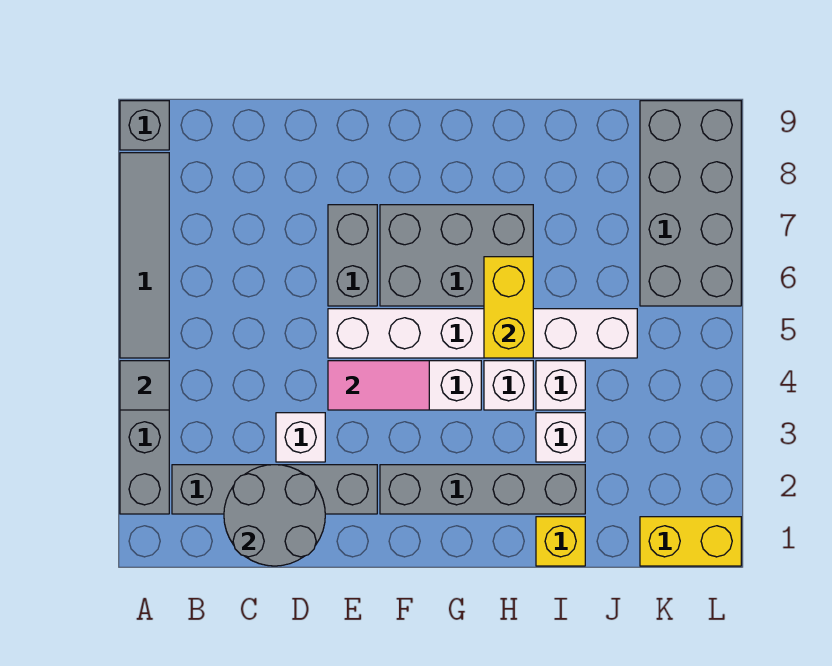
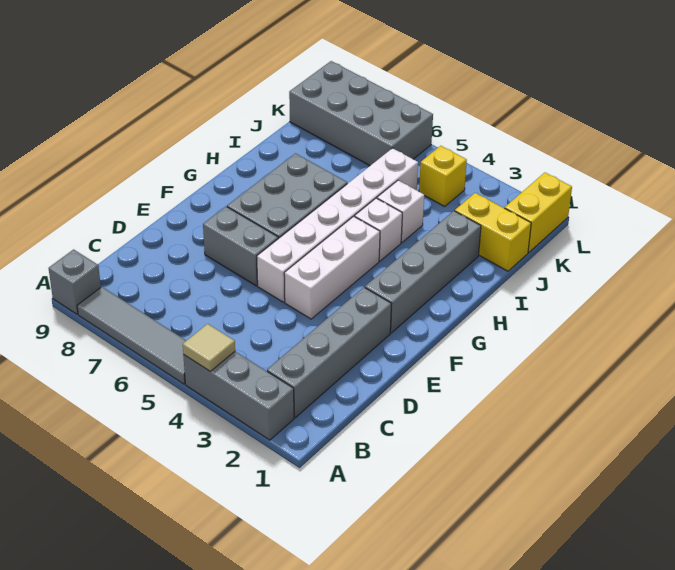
grey 1x1 tile [120,361,169,410] -> tan 1x1 tile [183,324,235,371]
grey 2x2 round brick [224,465,325,566] -> none
white 1x1 brick [276,413,325,462] -> none
pink 1x2 tile [328,361,429,410] -> none
yellow 1x2 brick [484,257,533,358] -> yellow 1x2 brick moved to [455,193,531,271]
yellow 1x1 brick [536,517,585,566] -> yellow 1x1 brick moved to [419,146,467,206]
white 1x1 brick [536,413,585,462] -> none

